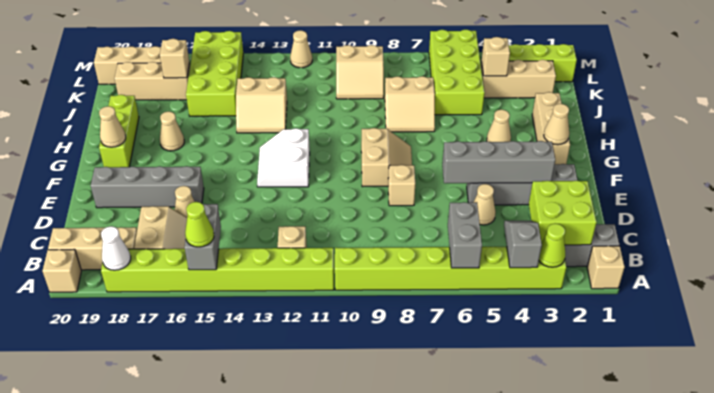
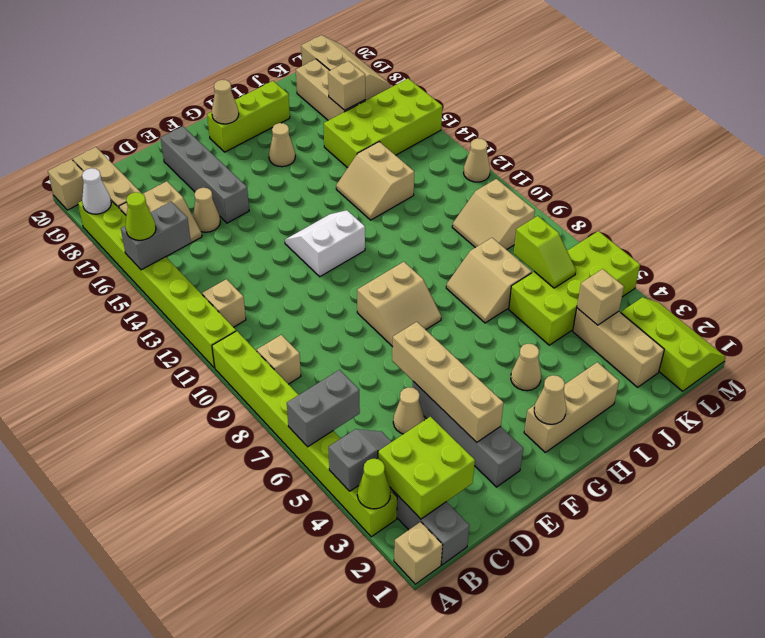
grey 1x4 brick [442,141,555,183] -> tan 1x4 brick [392,322,503,442]
tan 1x1 brick [388,165,415,206] -> tan 1x1 brick moved to [257,335,301,384]
none -> lime 1x2 slope [513,216,576,288]

